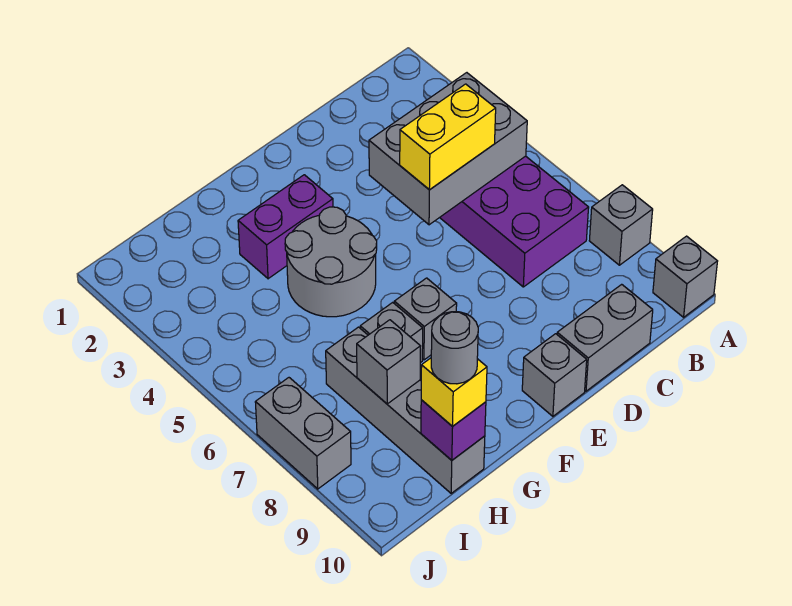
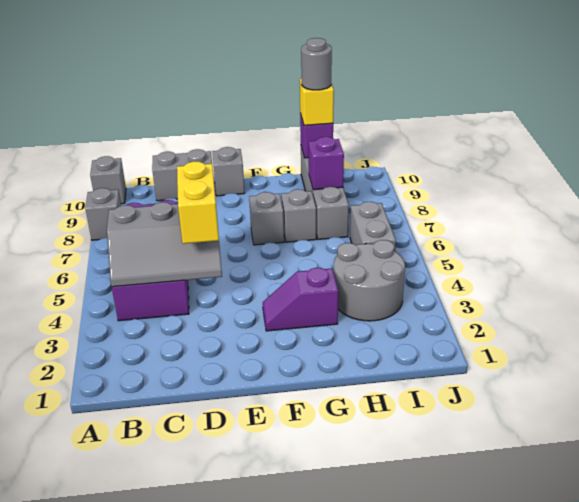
grey 2x3 brick [369,73,527,225] -> grey 2x3 slope [107,202,222,287]
yellow 1x2 brick [400,84,496,190] -> yellow 1x2 brick turned to [177,161,219,244]
purple 1x2 brick [238,175,333,279] -> purple 1x2 slope [263,268,338,331]
grey 2x2 round brick [285,207,377,317] -> grey 2x2 round brick moved to [333,240,405,321]
grey 1x1 brick [357,320,421,404] -> purple 1x1 brick [309,137,344,190]
grey 1x2 brick [255,378,351,489] -> grey 1x2 brick moved to [350,202,396,251]

